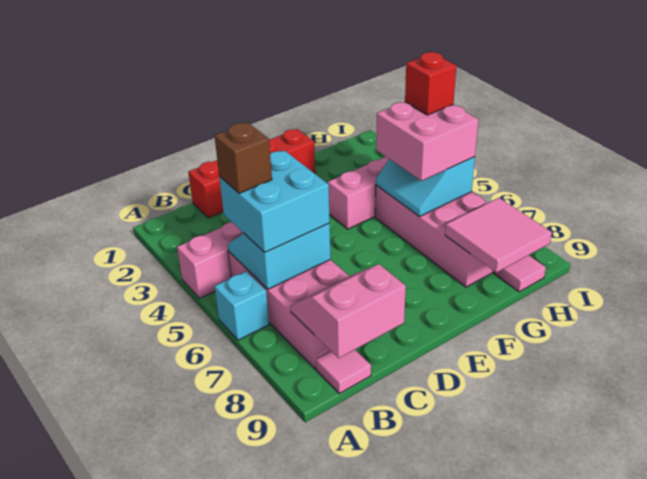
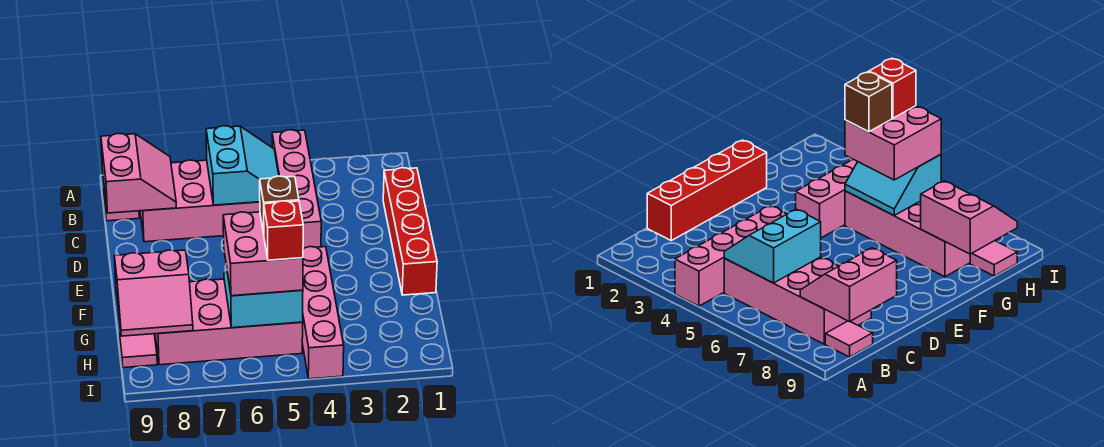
cyan 1x1 brick [215,271,269,340] -> none
cyan 2x2 brick [219,150,330,252] -> none
brown 1x1 brick [214,123,272,193] -> brown 1x1 brick moved to [260,176,299,234]
pink 2x2 tile [445,198,552,272] -> pink 2x2 slope [114,250,193,336]

